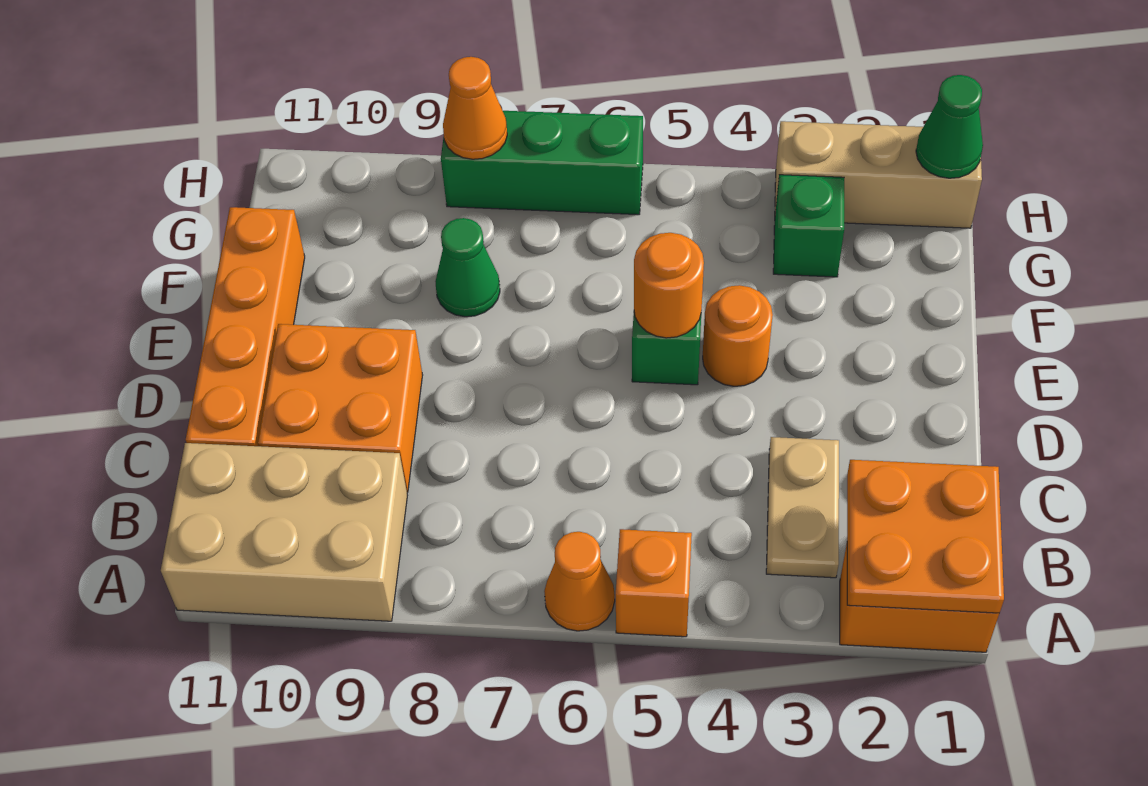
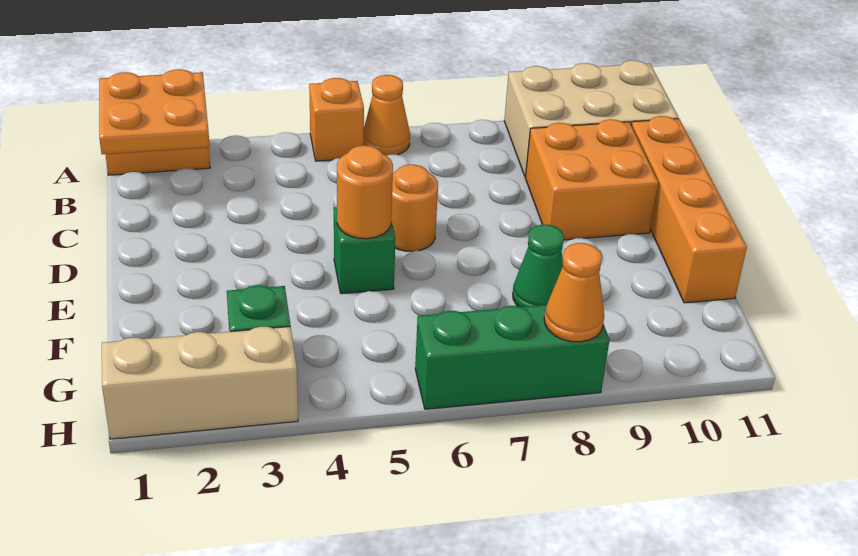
tan 1x2 plate [766,437,839,578] -> none
orange 1x1 round brick [703,285,773,386] -> orange 1x1 round brick moved to [391,164,438,251]
green 1x1 cone [916,75,983,178] -> none

